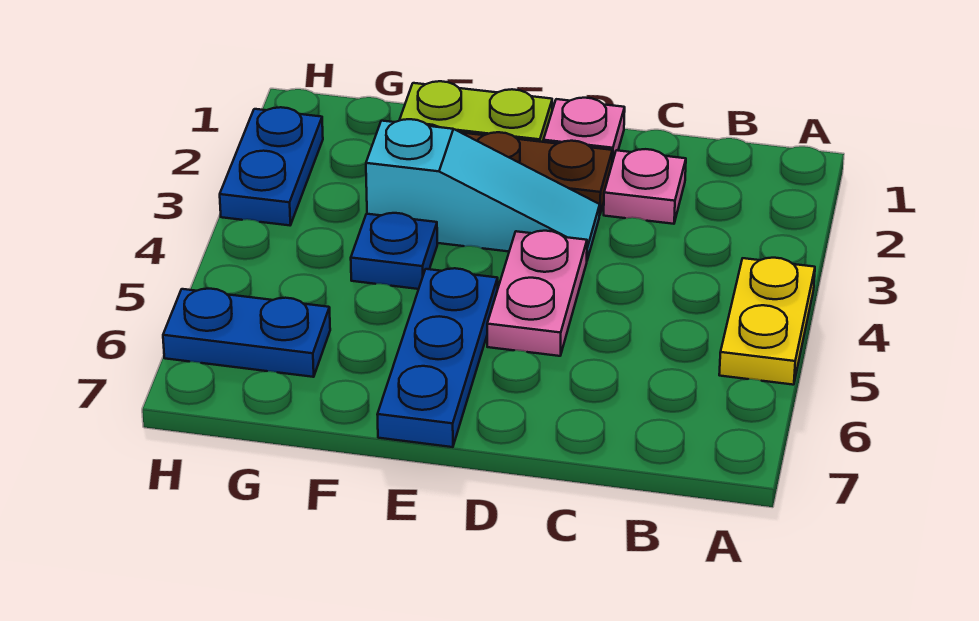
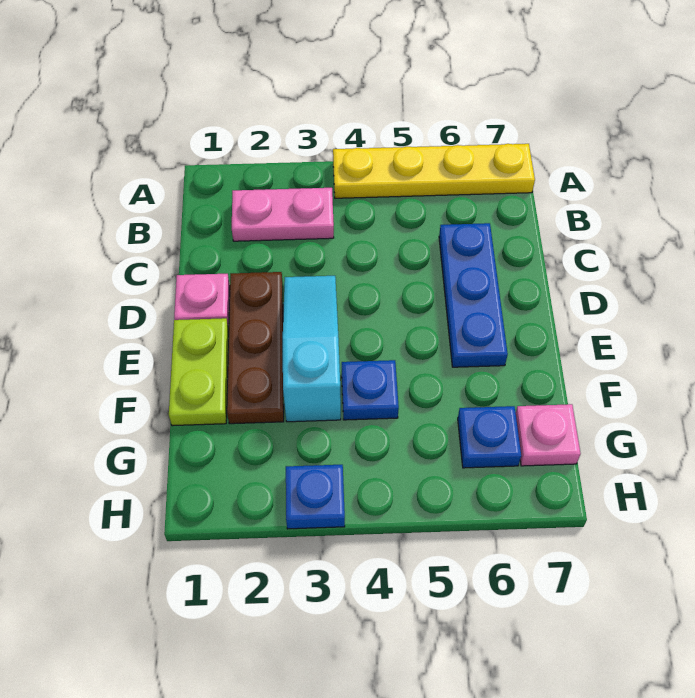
yellow 1x2 plate [719,258,815,385] -> yellow 1x4 plate [333,144,535,198]
pink 1x1 plate [604,149,686,224] -> pink 1x1 plate moved to [516,404,581,466]
pink 1x2 plate [487,231,587,356] -> pink 1x2 plate moved to [232,188,334,241]
blue 1x3 plate [377,268,498,447] -> blue 1x3 plate turned to [439,223,508,367]
blue 1x2 plate [163,289,330,377] -> blue 1x1 plate [458,406,521,468]
blue 1x2 plate [220,107,323,225] -> blue 1x1 plate [286,465,345,529]

